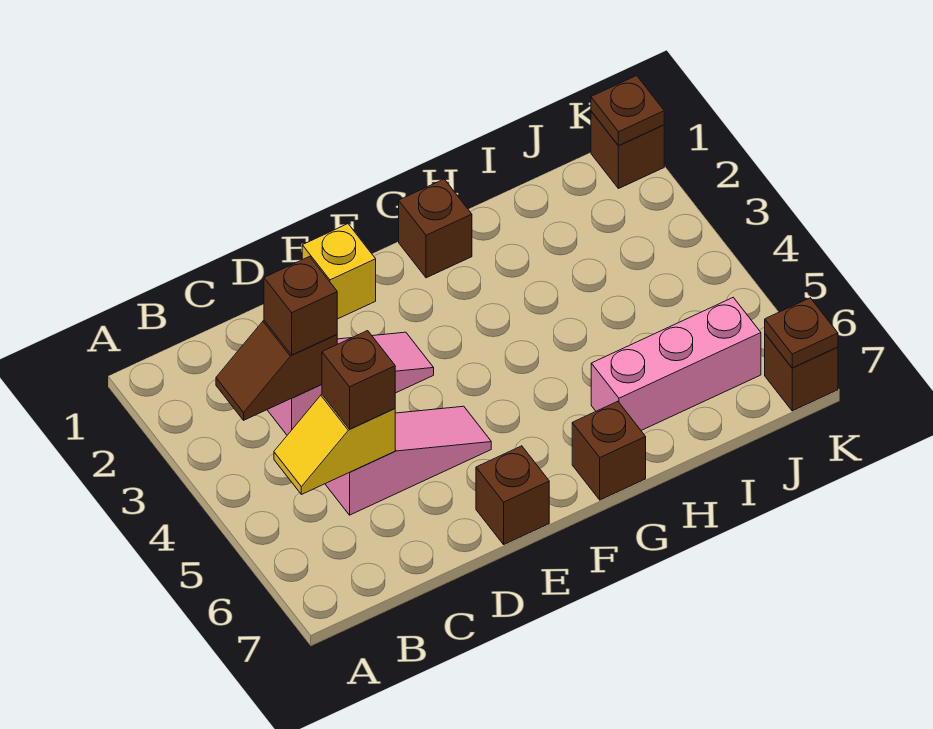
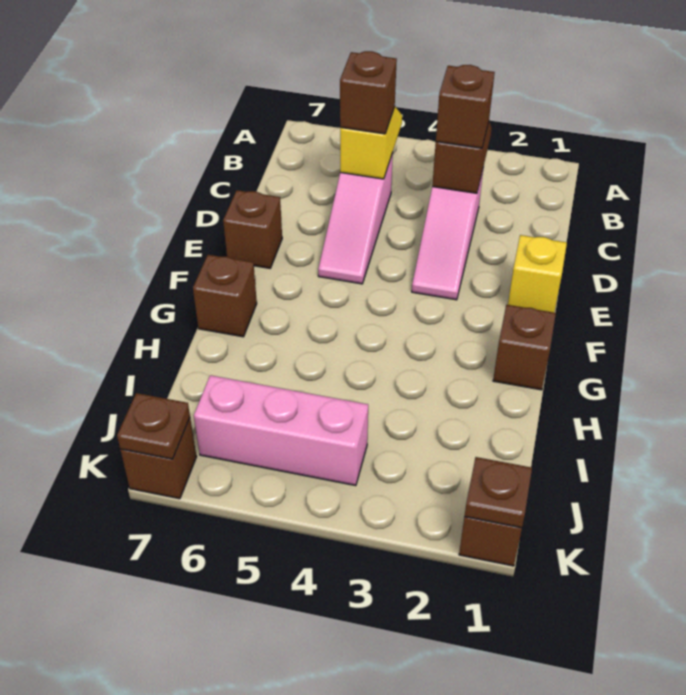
pink 1x3 brick [591,298,761,430] -> pink 1x3 brick turned to [194,375,368,486]

